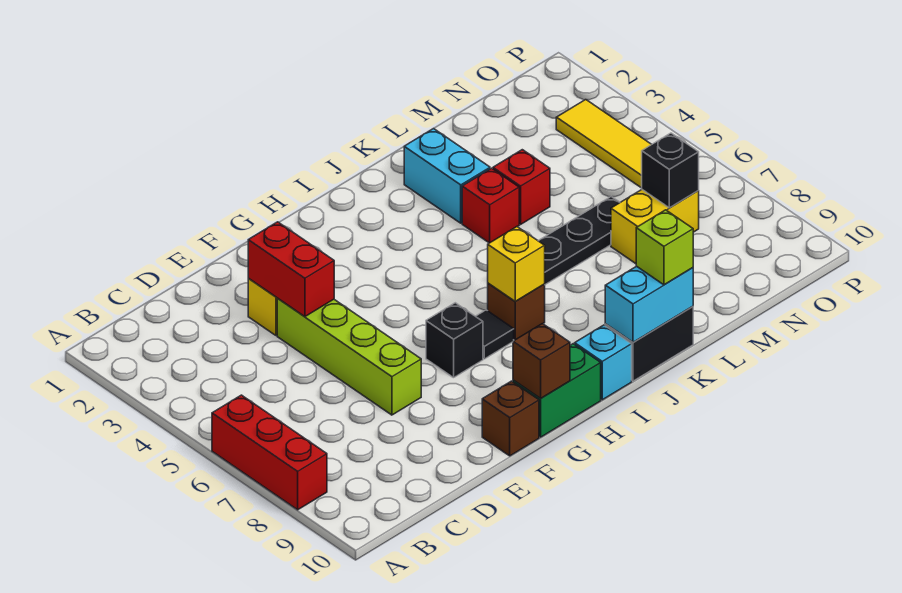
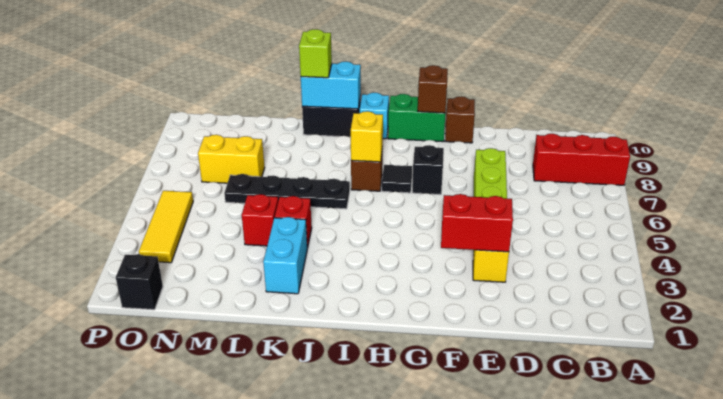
red 1x3 brick [212,395,327,510] -> red 1x3 brick turned to [533,134,630,185]
red 1x2 brick [248,222,334,317] -> red 1x2 brick turned to [441,194,513,252]
black 1x1 brick [642,133,699,208] -> black 1x1 brick moved to [116,254,163,310]

